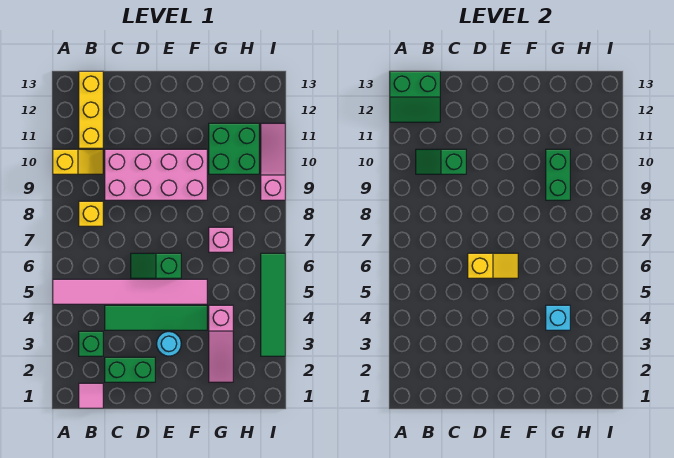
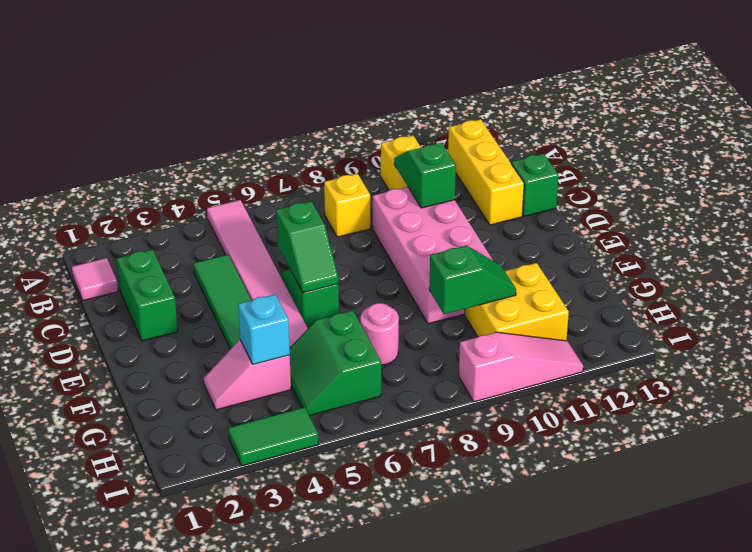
green 2x2 slope [390,71,440,122] -> green 2x2 slope moved to [290,311,381,416]
green 1x1 brick [79,331,103,356] -> green 1x1 brick moved to [511,154,558,216]
yellow 1x3 brick [79,71,103,148] -> yellow 1x3 brick turned to [448,119,524,225]
yellow 1x2 slope [468,253,518,278] -> green 1x2 slope [276,201,339,293]
cyan 1x1 round brick [157,332,181,356] -> none
pink 1x3 slope [209,305,233,382] -> pink 1x2 slope [204,340,291,410]
pink 1x1 brick [209,227,233,252] -> pink 1x1 round brick [360,303,399,365]
green 1x2 brick [546,149,570,200] -> green 1x2 slope [429,246,516,314]
green 2x2 brick [209,123,259,174] -> yellow 2x2 brick [465,263,569,341]
green 1x4 tile [261,253,285,356] -> green 1x2 tile [228,407,318,466]

